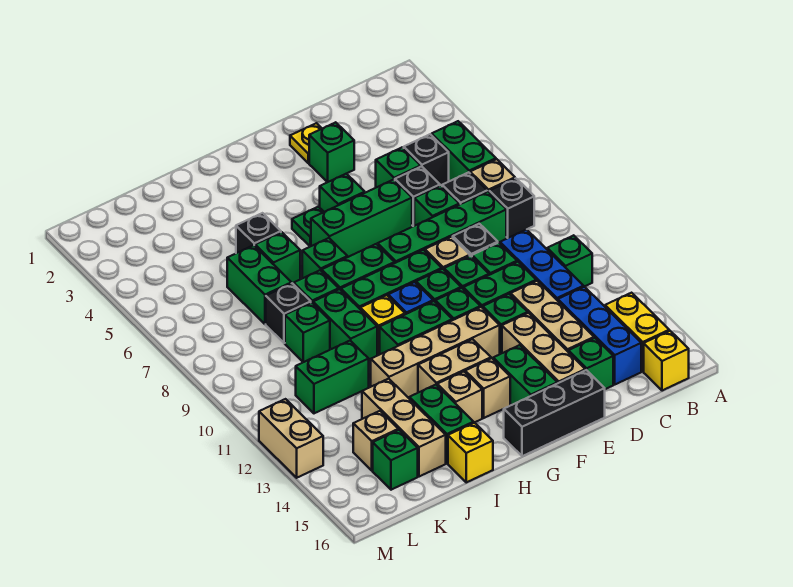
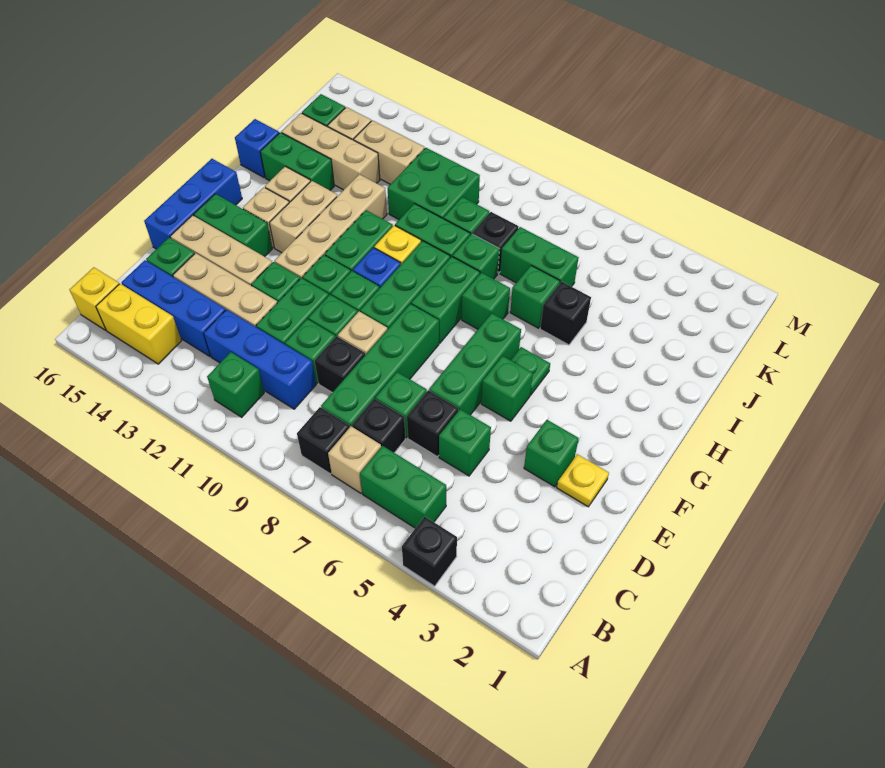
black 1x1 brick [404,134,449,186] -> black 1x1 brick moved to [402,517,457,586]
black 1x3 brick [504,370,605,456] -> blue 1x3 brick [144,159,242,249]
yellow 1x1 brick [448,423,493,482] -> blue 1x1 brick [235,119,279,177]
green 1x2 brick [296,341,369,413] -> green 2x2 brick [388,148,480,219]
tan 1x2 brick [259,399,323,478] -> tan 1x2 brick moved to [354,120,424,184]

